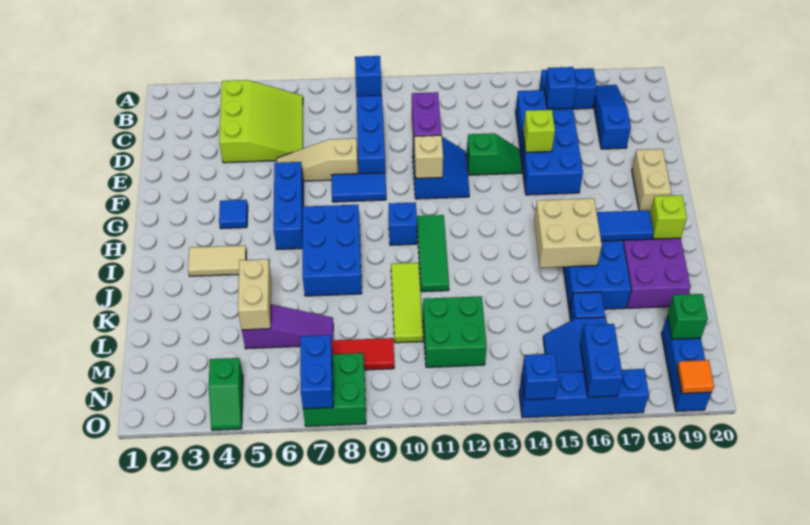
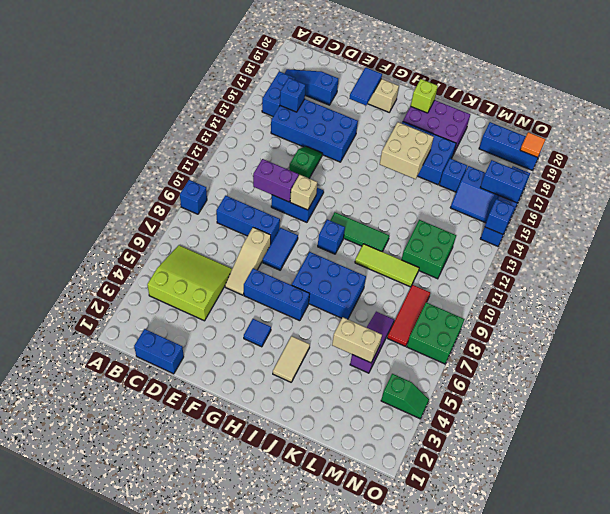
lime 1x1 brick [523,110,555,152] -> none
blue 1x2 tile [597,210,654,241] -> blue 1x2 tile moved to [349,67,382,105]
green 1x1 brick [667,294,708,339] -> none
blue 1x2 brick [300,335,333,409] -> blue 1x2 brick moved to [134,329,184,374]

